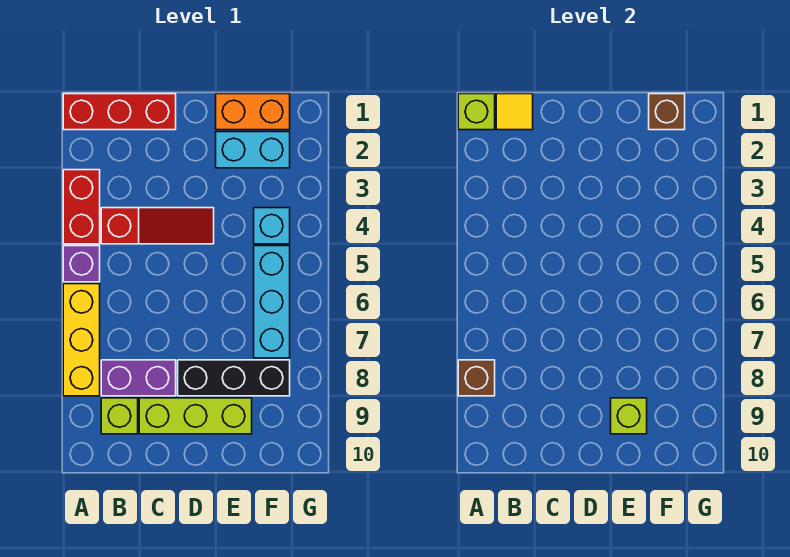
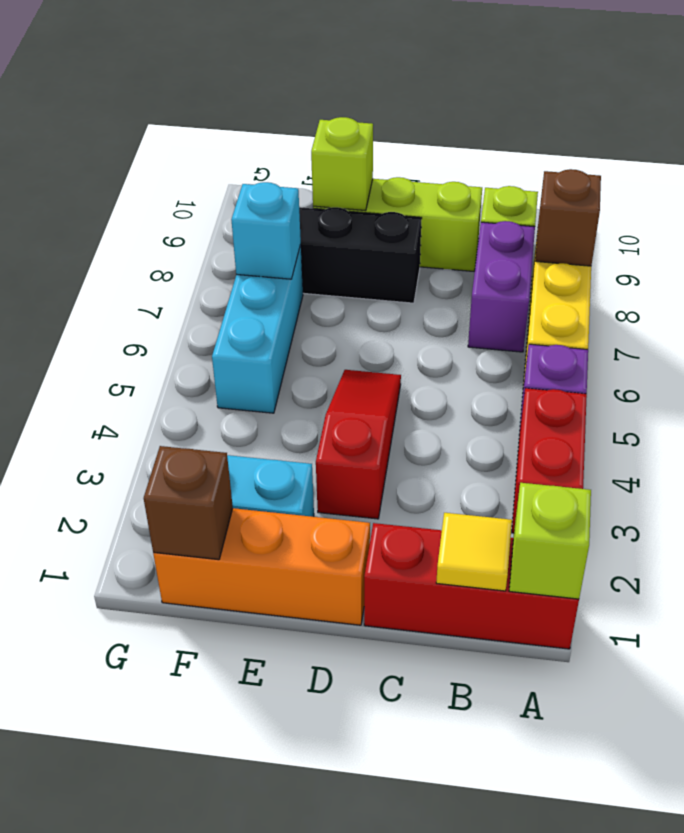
red 1x3 slope [101,208,214,244] -> red 1x3 slope turned to [316,370,401,519]
purple 1x2 brick [101,360,176,396] -> purple 1x2 brick turned to [468,221,535,352]
orange 1x2 brick [216,94,290,130] -> orange 1x3 brick [153,508,370,625]
cyan 1x1 brick [254,208,290,244] -> cyan 1x1 brick moved to [231,182,301,279]

